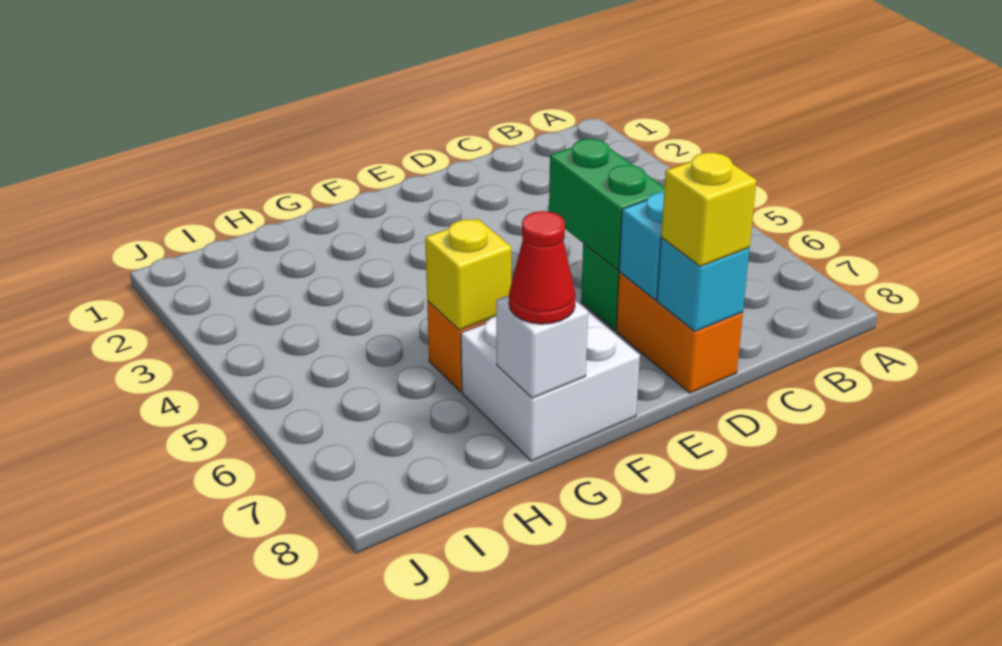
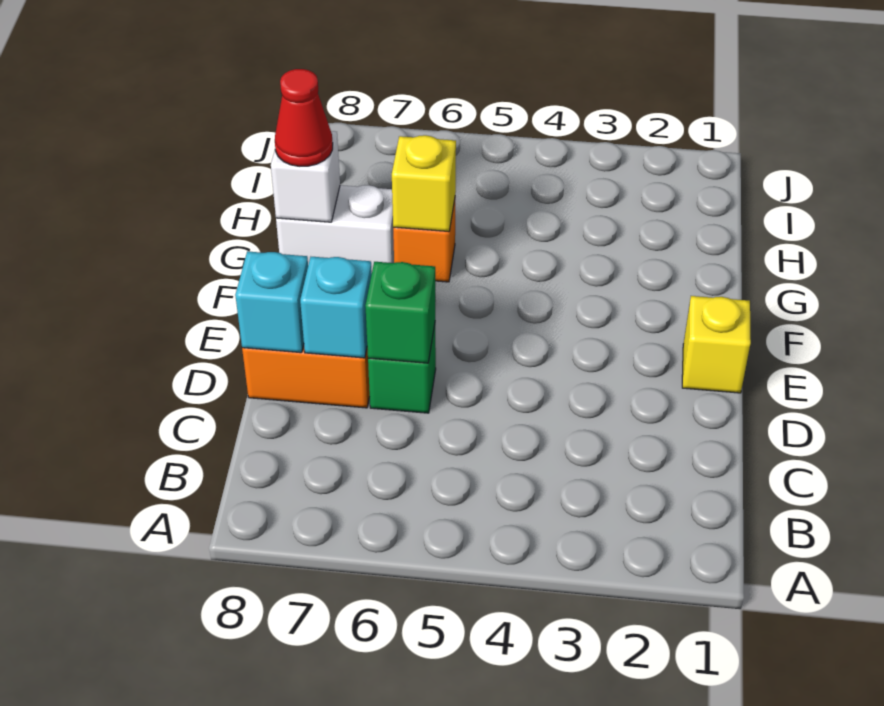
green 1x2 brick [549,139,665,270] -> green 1x1 brick [365,262,435,363]
yellow 1x1 brick [661,152,757,266] -> yellow 1x1 brick moved to [682,296,751,393]
white 2x2 brick [461,312,640,461] -> white 1x2 brick [276,185,394,270]

